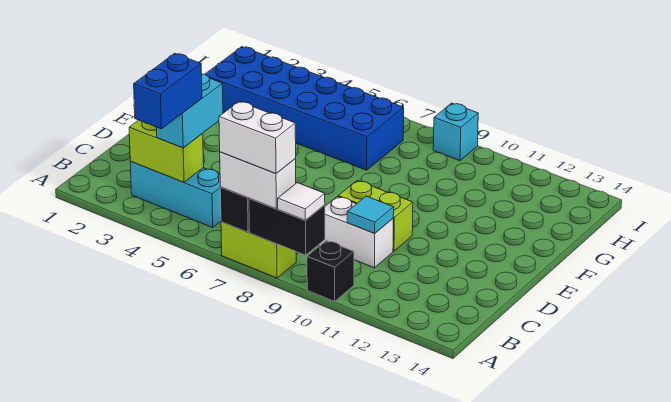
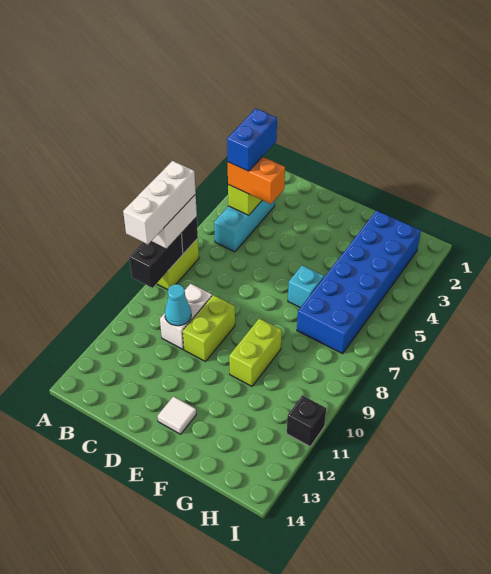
blue 1x2 brick [134,53,202,129] -> blue 1x2 brick turned to [227,109,277,171]
white 1x2 brick [219,102,296,174] -> white 1x3 brick [123,161,196,245]
white 1x1 tile [278,183,325,220] -> white 1x1 tile moved to [158,396,196,434]
black 1x1 brick [307,240,354,301] -> black 1x1 brick moved to [287,395,326,446]
cyan 1x2 brick [156,74,223,148] -> orange 1x2 brick [228,157,285,204]
cyan 1x1 tile [347,196,394,233] -> cyan 1x1 cone [165,284,191,326]
none -> lime 1x2 brick [229,318,282,386]
cyan 1x1 brick [433,103,478,161] -> cyan 1x1 brick moved to [288,265,324,308]

